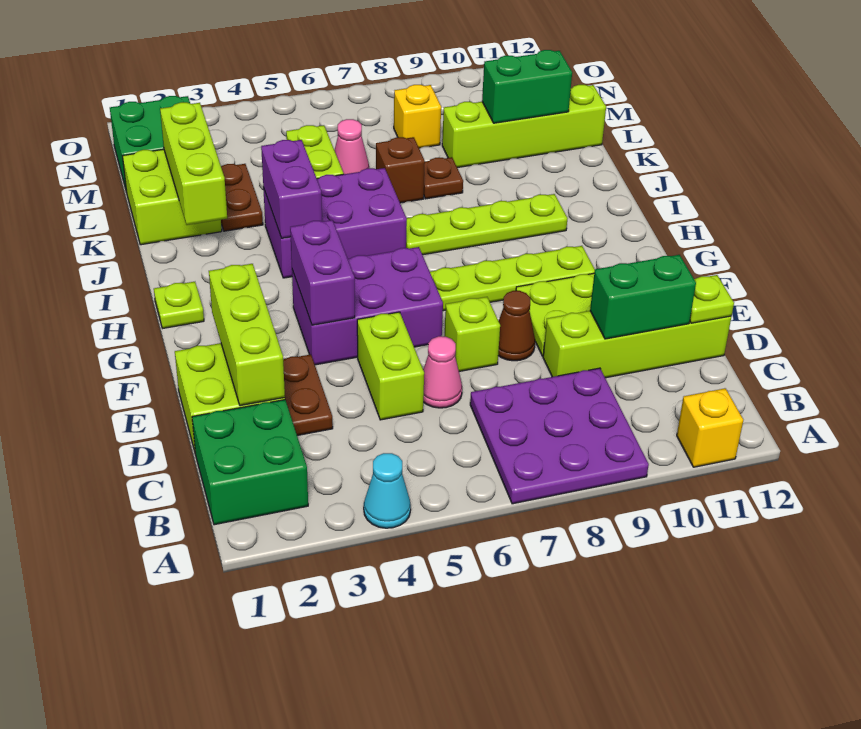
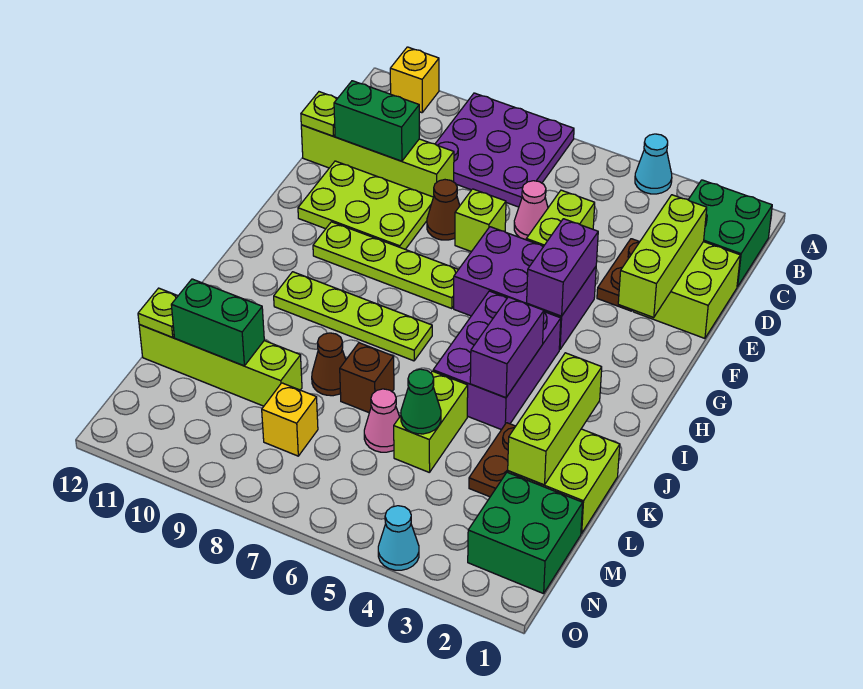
lime 1x1 plate [154,282,204,328] -> lime 1x1 plate moved to [138,288,178,337]
purple 2x3 brick [263,168,407,278] -> purple 2x3 brick turned to [433,291,561,430]
brown 1x1 plate [424,157,463,199] -> brown 1x1 cone [312,333,346,396]
none -> green 1x1 cone [401,369,441,434]
none -> cyan 1x1 cone [378,506,419,570]

